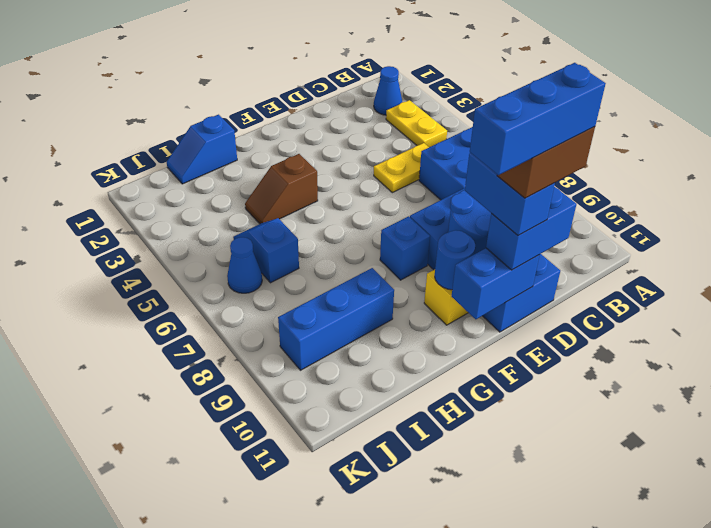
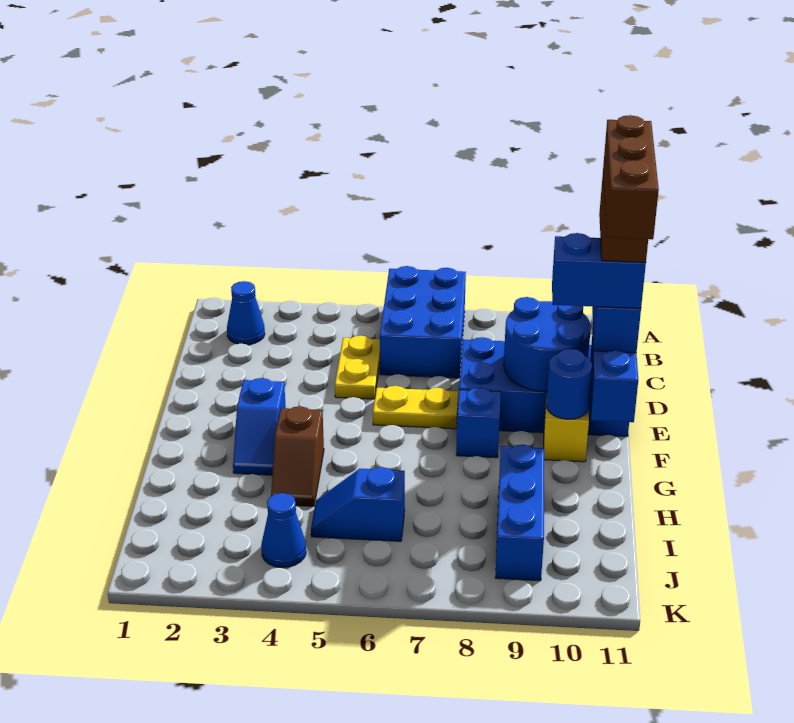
yellow 1x2 plate [386,100,447,147] -> yellow 1x2 plate moved to [373,386,458,429]
blue 1x3 brick [470,63,606,175] -> brown 1x3 brick [603,115,659,239]
blue 1x2 slope [167,115,237,184] -> blue 1x2 slope moved to [233,378,286,475]
blue 1x1 cone [227,237,262,293] -> blue 1x1 cone moved to [261,493,306,567]

